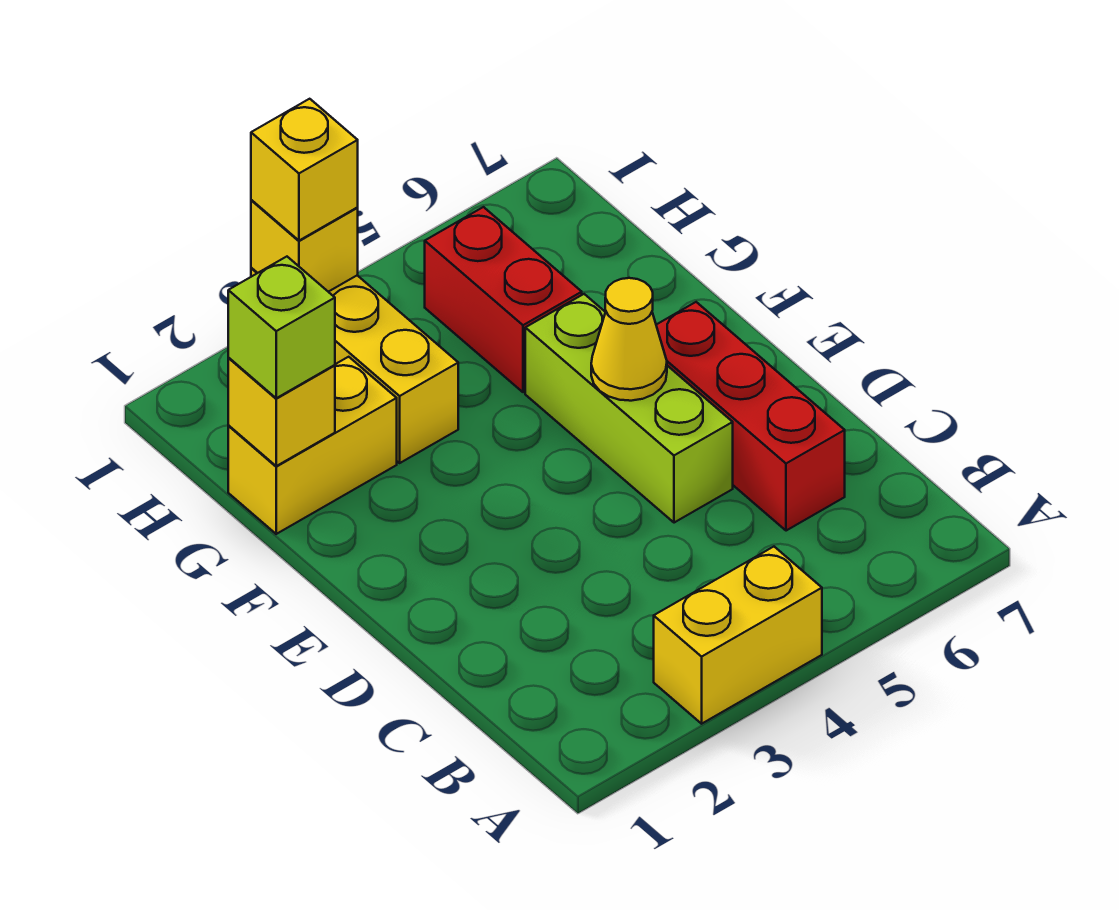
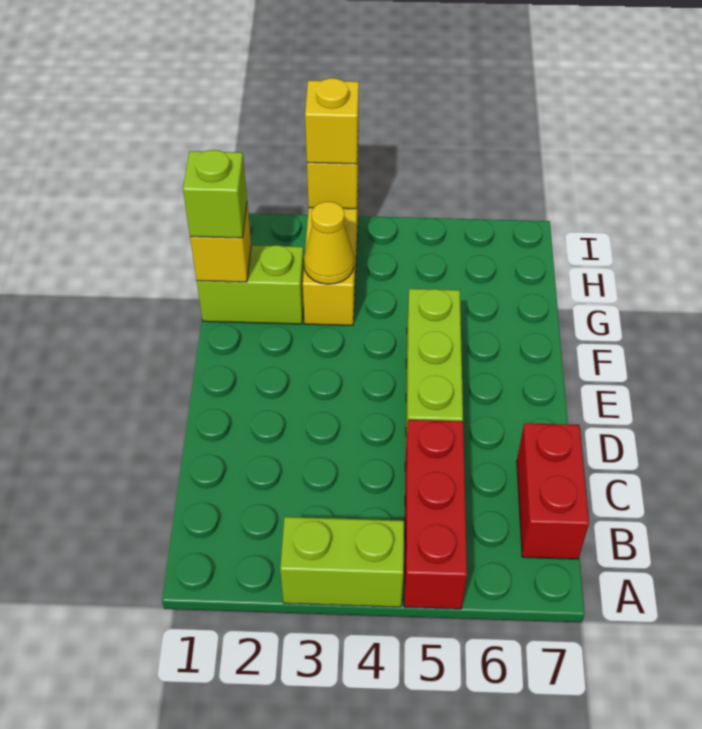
yellow 1x2 brick [654,547,822,724] -> lime 1x2 brick [280,517,404,607]
red 1x3 brick [656,302,845,531] -> red 1x3 brick moved to [404,420,467,609]
yellow 1x1 cone [591,278,667,401] -> yellow 1x1 cone moved to [304,202,354,284]
yellow 1x2 brick [228,357,397,534] -> lime 1x2 brick [197,245,304,324]
red 1x2 brick [425,207,582,392] -> red 1x2 brick moved to [517,423,589,559]

